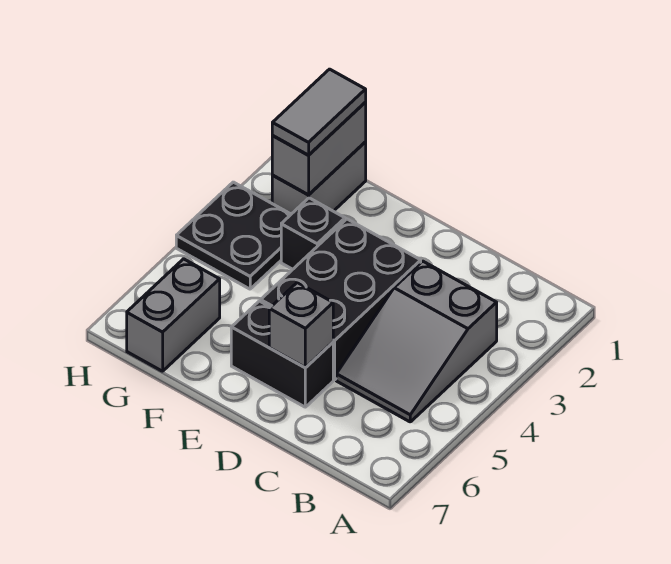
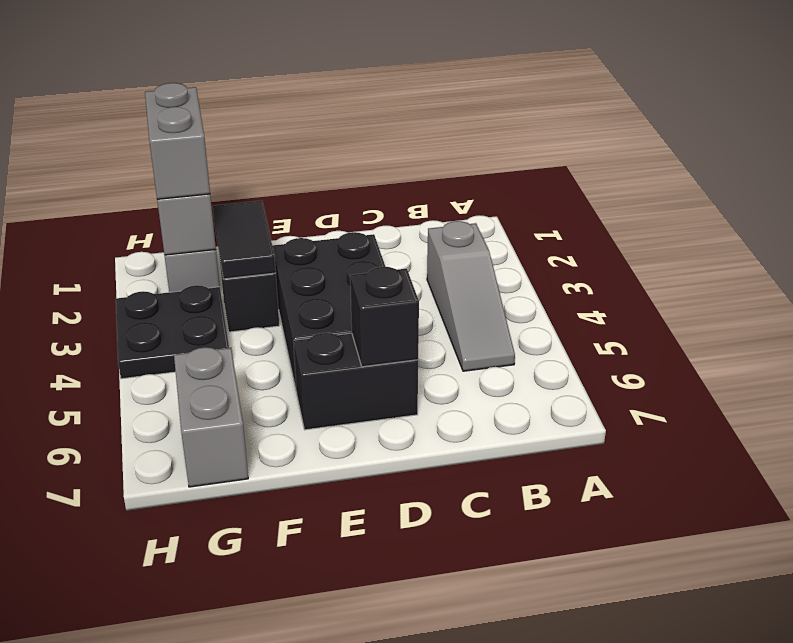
grey 2x3 slope [336,261,497,422] -> grey 1x3 slope [427,221,515,371]
grey 1x1 brick [269,283,333,368] -> black 1x1 brick [350,267,419,367]
none -> black 1x2 tile [213,201,276,279]
grey 1x2 tile [272,69,366,155] -> grey 1x2 brick [145,83,210,199]

